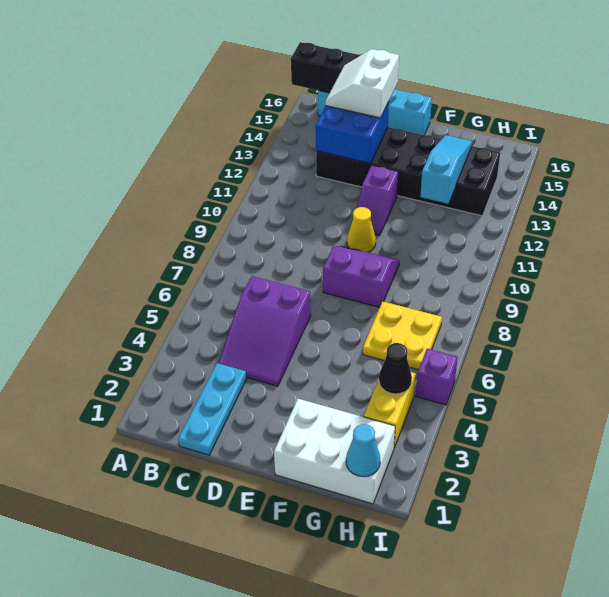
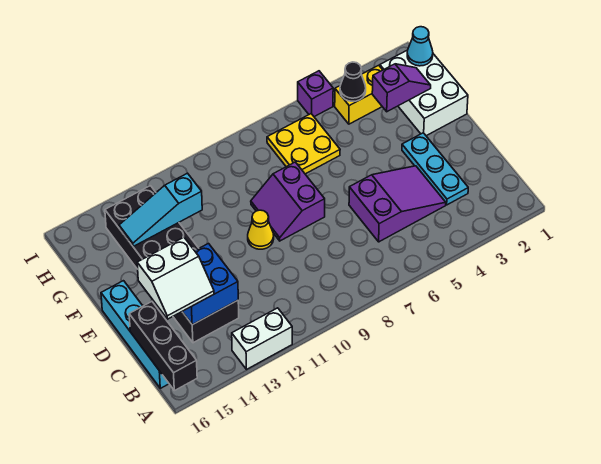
none -> white 1x2 brick [232,308,292,369]
cyan 1x3 plate [178,363,247,455] -> cyan 1x3 plate turned to [402,133,468,205]
purple 1x2 slope [357,165,398,236] -> purple 1x2 slope moved to [372,64,431,112]

